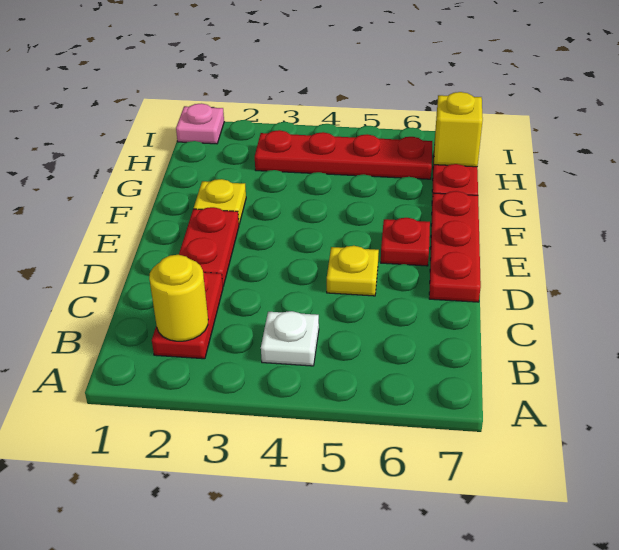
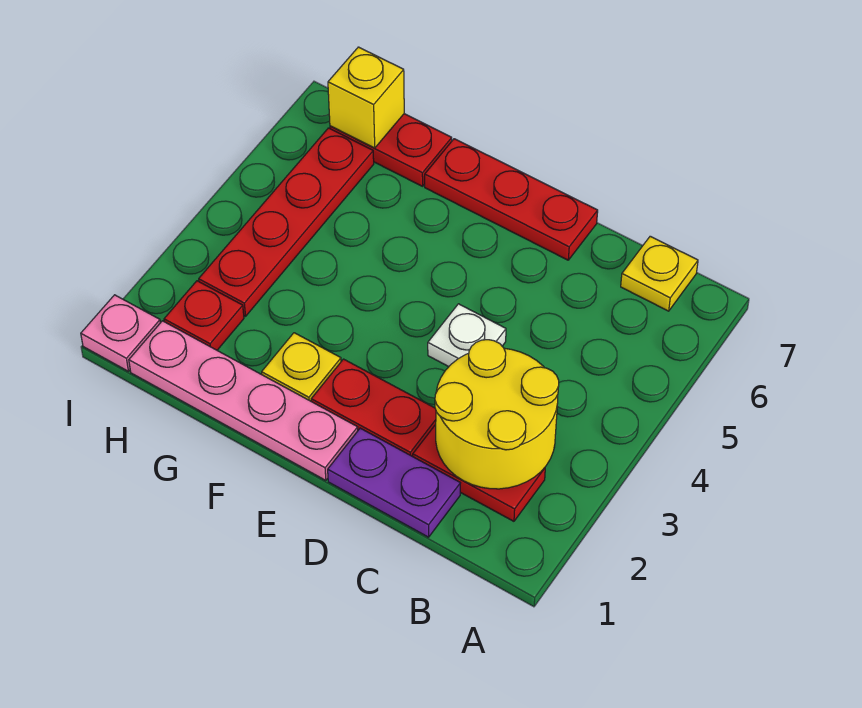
yellow 1x1 round brick [149,255,208,341] -> yellow 2x2 round brick [435,340,559,489]
white 1x1 plate [261,311,319,366] -> white 1x1 plate moved to [428,304,506,367]
none -> purple 1x2 plate [328,428,460,537]
yellow 1x1 plate [327,246,379,296] -> yellow 1x1 plate moved to [621,236,698,311]
none -> pink 1x4 plate [129,321,358,480]
red 1x1 plate [381,218,430,266] -> red 1x1 plate moved to [164,281,244,350]

